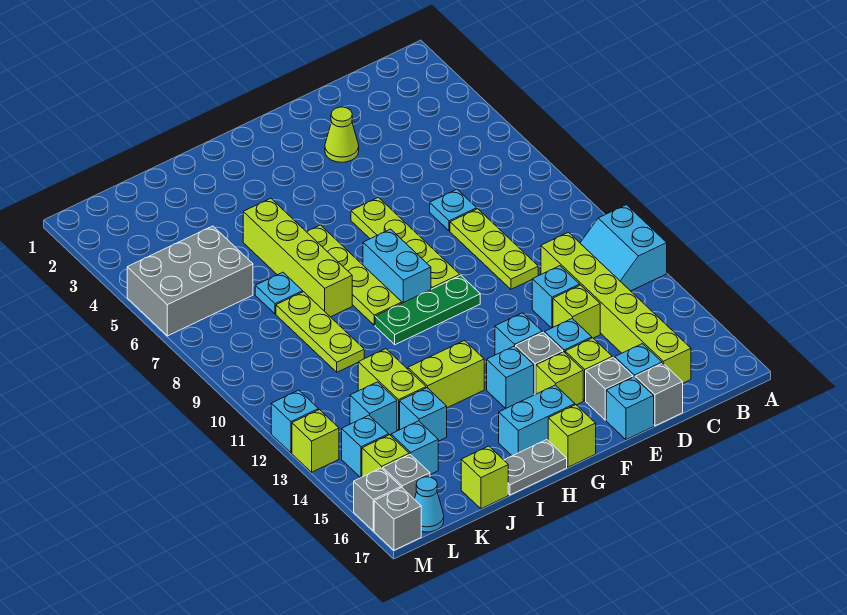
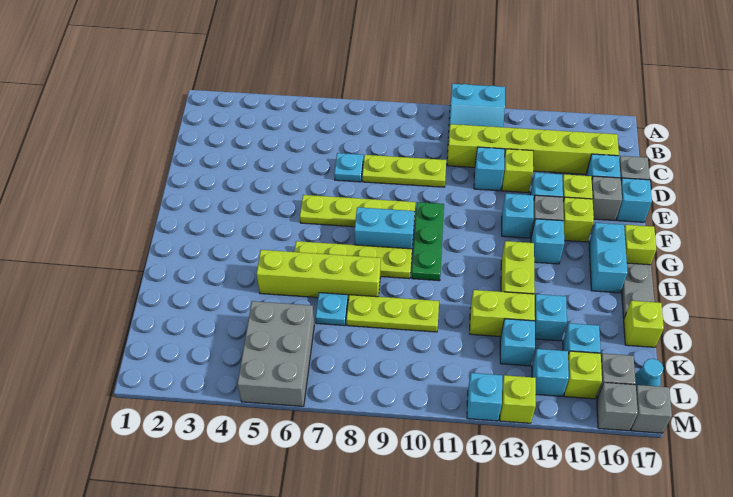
lime 1x1 cone [325,107,359,162] -> none

